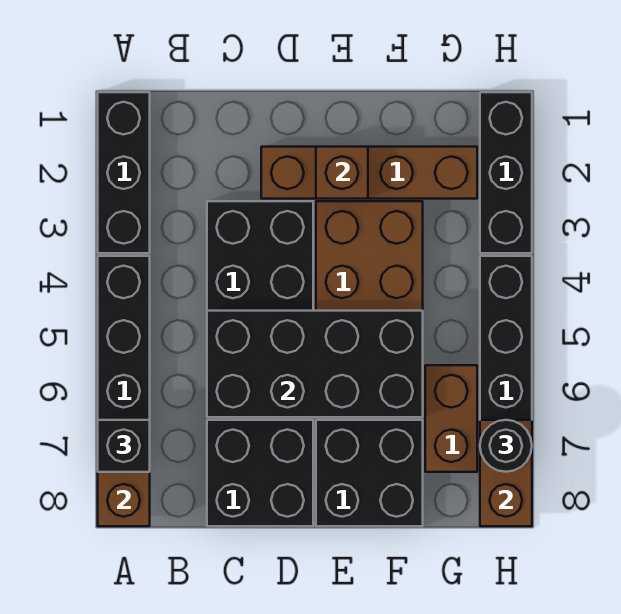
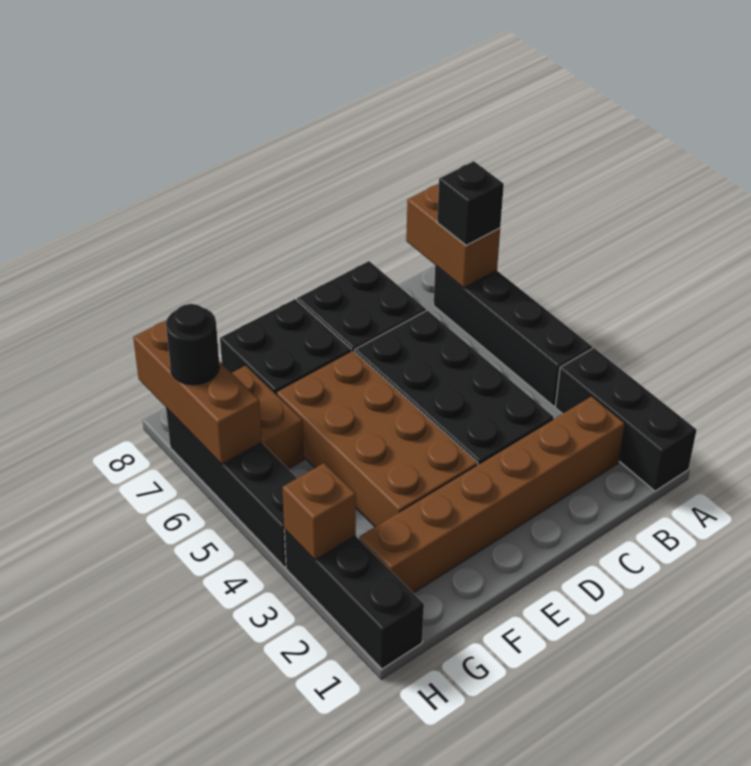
black 2x4 brick [207,311,423,417] -> none
brown 1x4 brick [261,147,477,199] -> brown 1x6 brick [359,396,625,593]
brown 1x1 brick [316,147,368,199] -> brown 1x1 brick moved to [282,463,356,560]
brown 1x2 brick [480,420,532,526] -> brown 1x3 brick [133,320,262,464]

